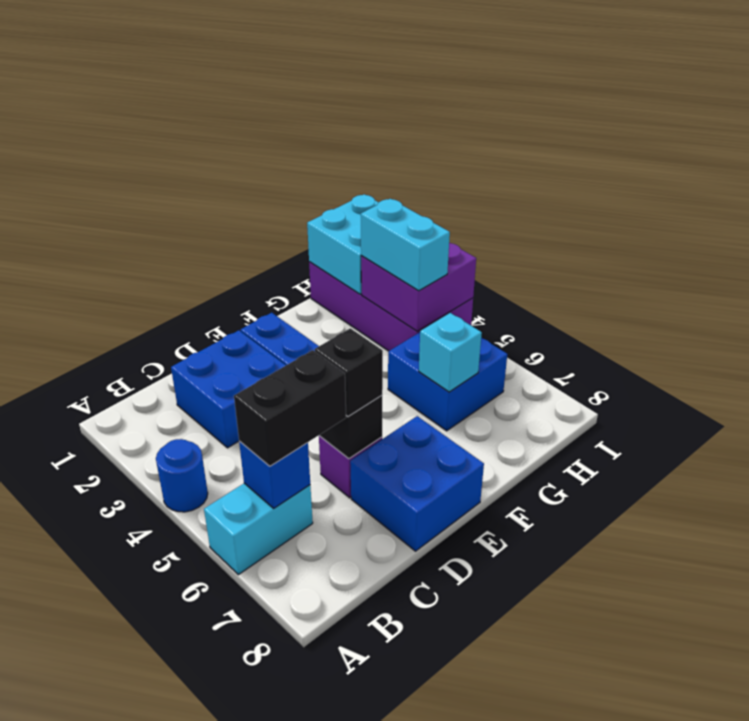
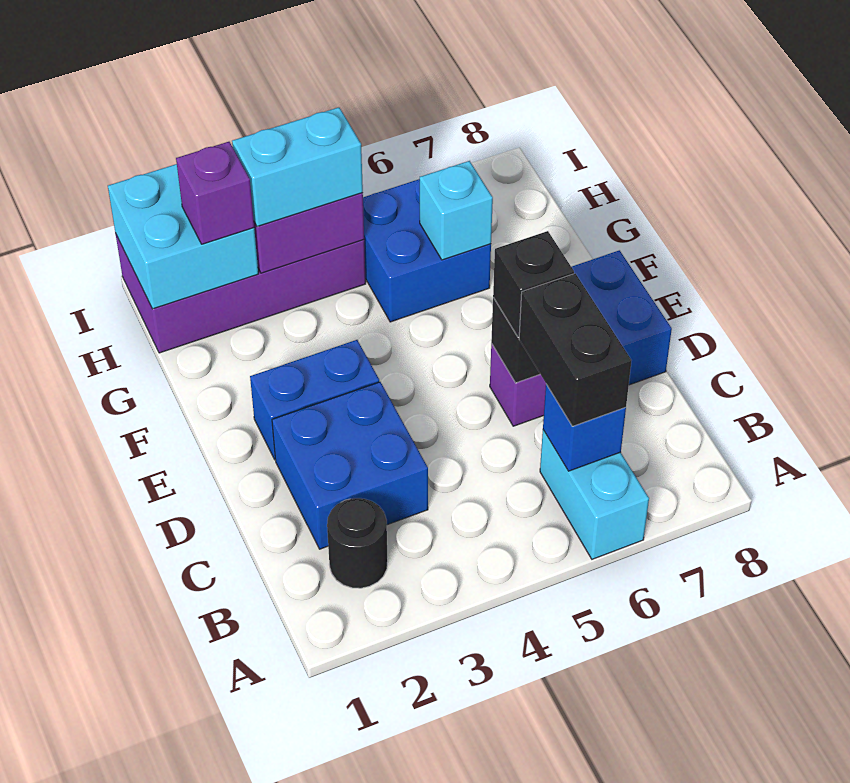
blue 1x1 round brick [156,439,208,512] -> none
none -> black 1x1 round brick [327,498,388,588]
none -> purple 1x1 brick [176,142,254,244]

